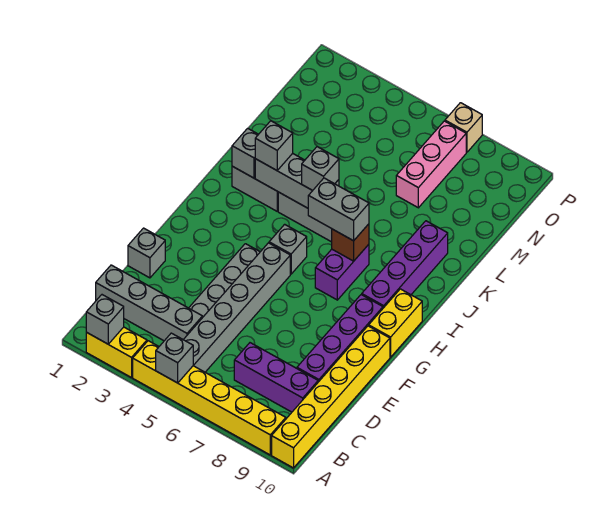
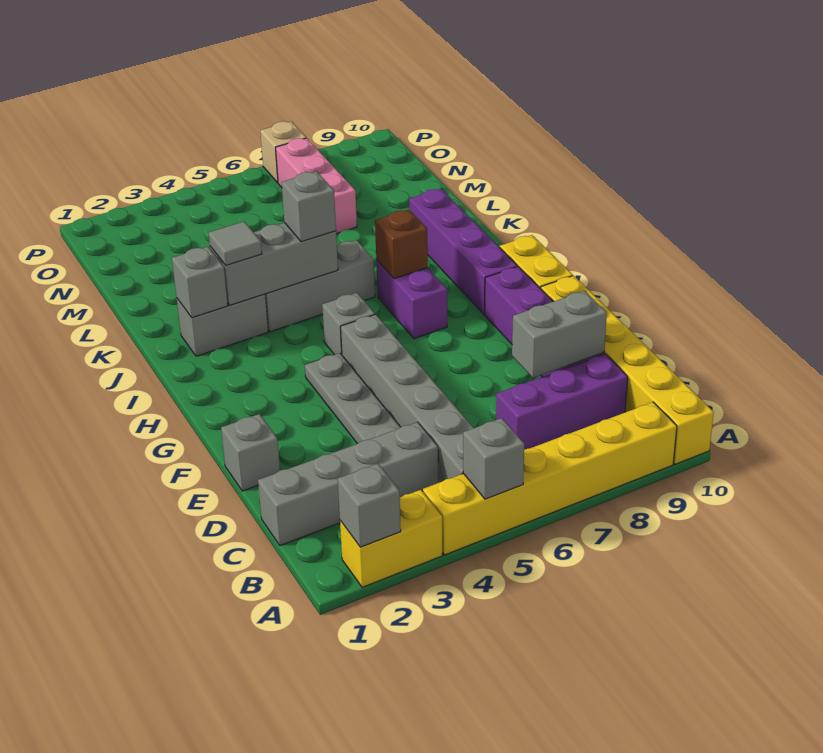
grey 1x2 brick [308,178,369,241] -> grey 1x2 brick moved to [512,291,607,378]
grey 1x1 brick [255,121,293,170] -> grey 1x1 tile [209,221,262,265]

